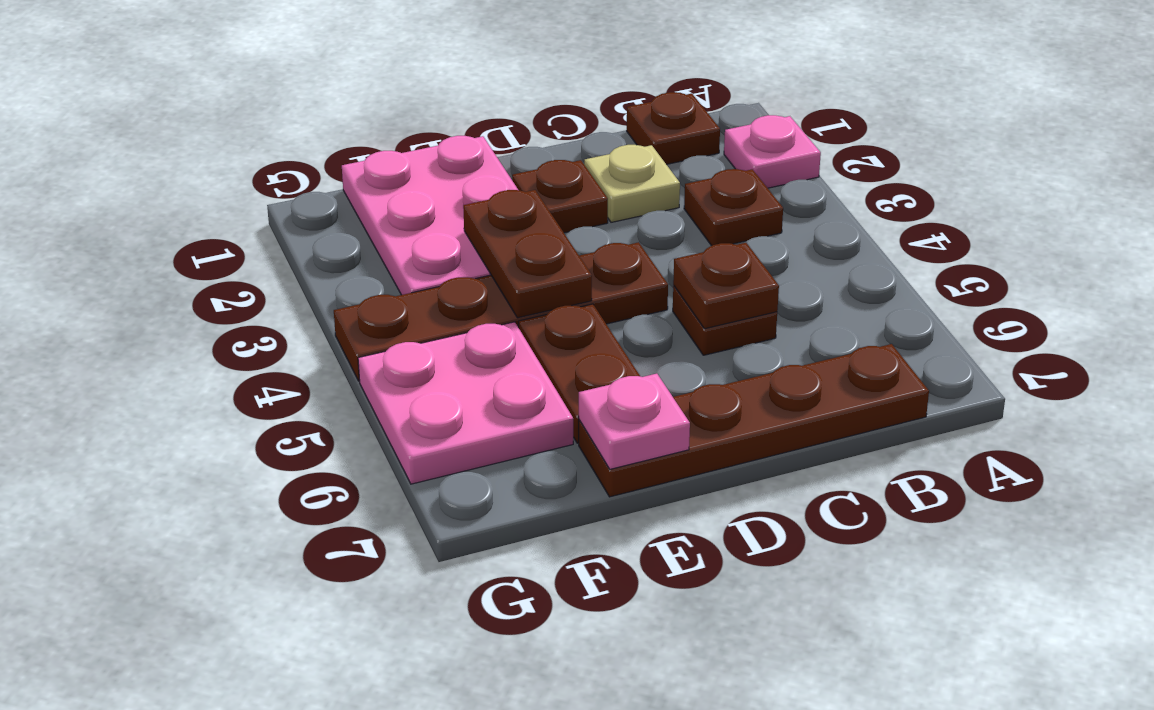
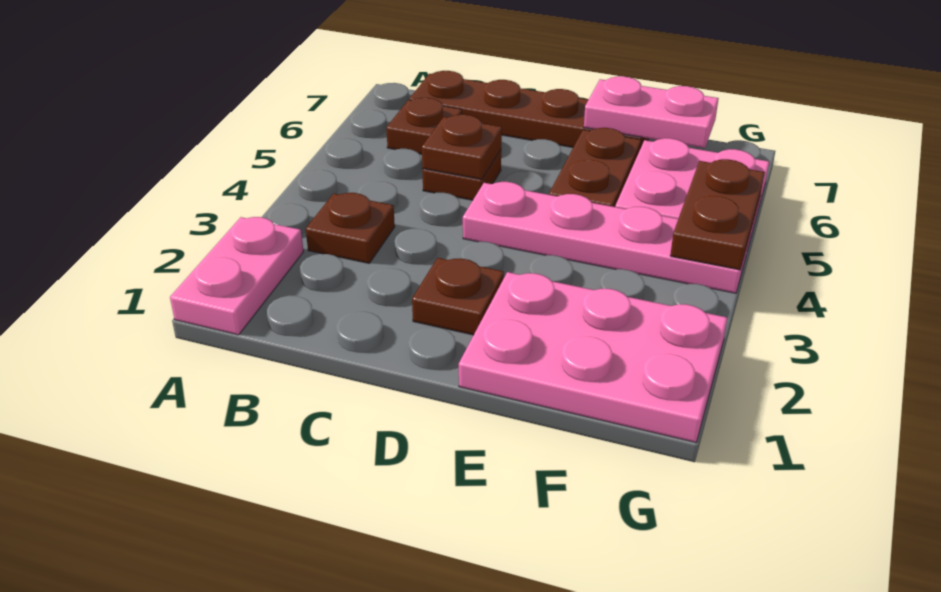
pink 1x1 plate [724,115,821,188] -> pink 1x2 plate [170,217,304,335]
brown 1x1 plate [627,92,720,164] -> brown 1x1 plate moved to [386,98,462,154]
tan 1x1 plate [584,145,680,222] -> none
brown 1x4 plate [334,242,668,381] -> pink 1x4 plate [463,182,750,293]
pink 2x3 plate [342,136,518,295] -> pink 2x3 plate turned to [459,272,727,443]
brown 1x2 plate [463,190,592,318] -> brown 1x2 plate moved to [670,159,765,270]
pink 1x1 plate [579,374,690,469] -> pink 1x2 plate [584,76,719,148]

